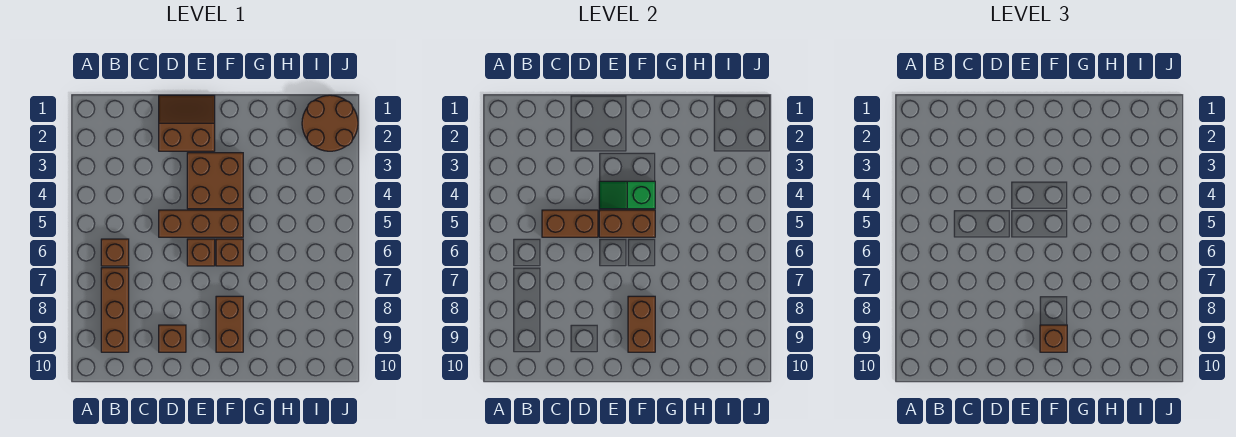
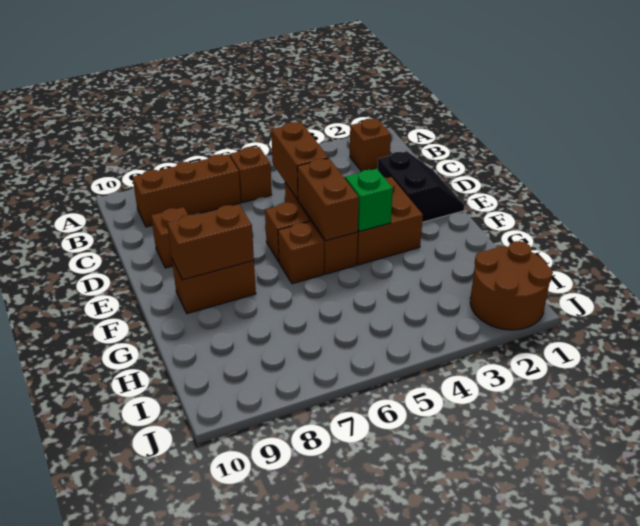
brown 2x2 slope [159,95,215,151] -> black 2x2 slope [378,151,464,222]
brown 1x1 brick [1040,325,1067,352] -> brown 1x1 brick moved to [350,119,391,172]

